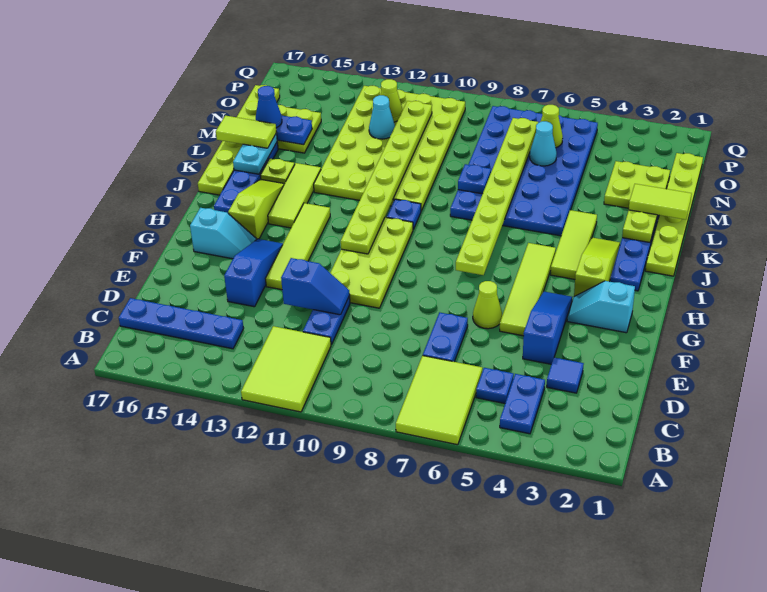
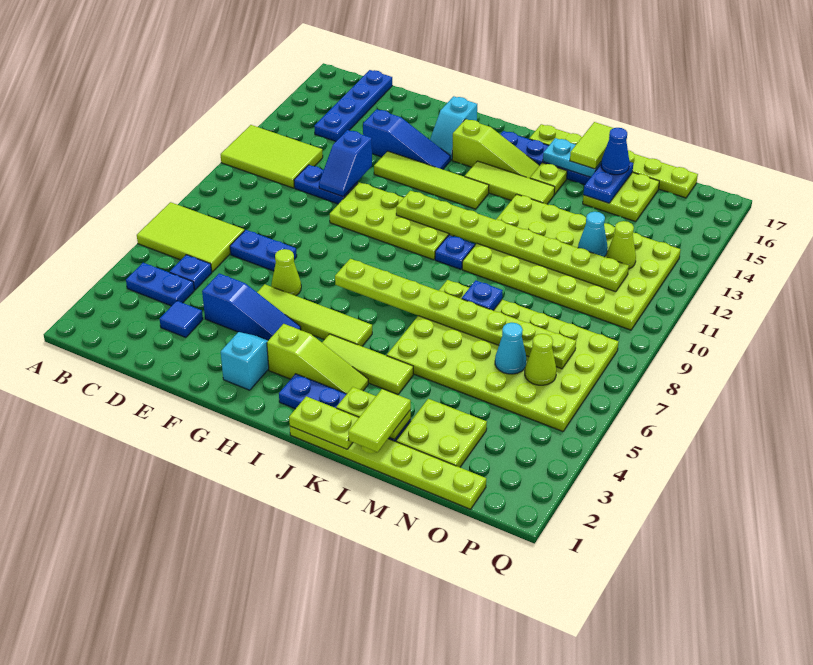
none -> lime 1x2 plate [289,396,359,449]
blue 4x6 plate [450,106,598,236] -> lime 4x6 plate [387,280,619,431]

